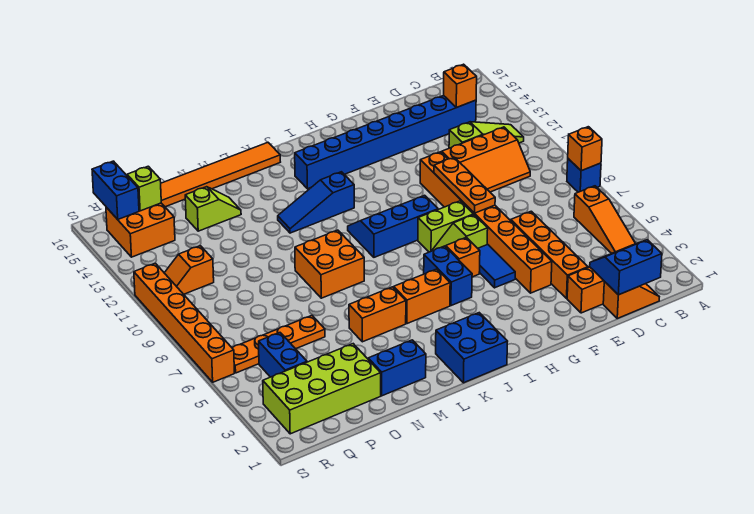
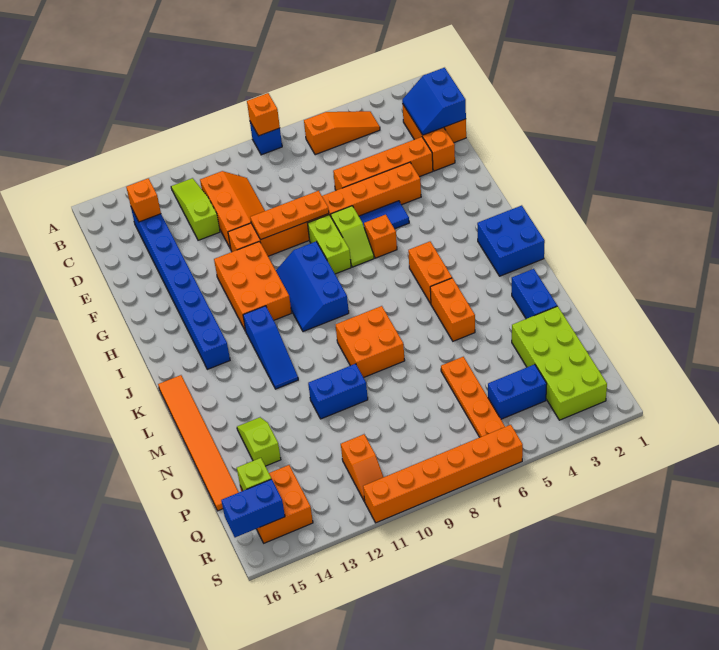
none -> orange 2x3 brick [214,241,291,331]
blue 1x2 brick [424,246,472,306] -> blue 1x2 brick moved to [308,364,368,419]

